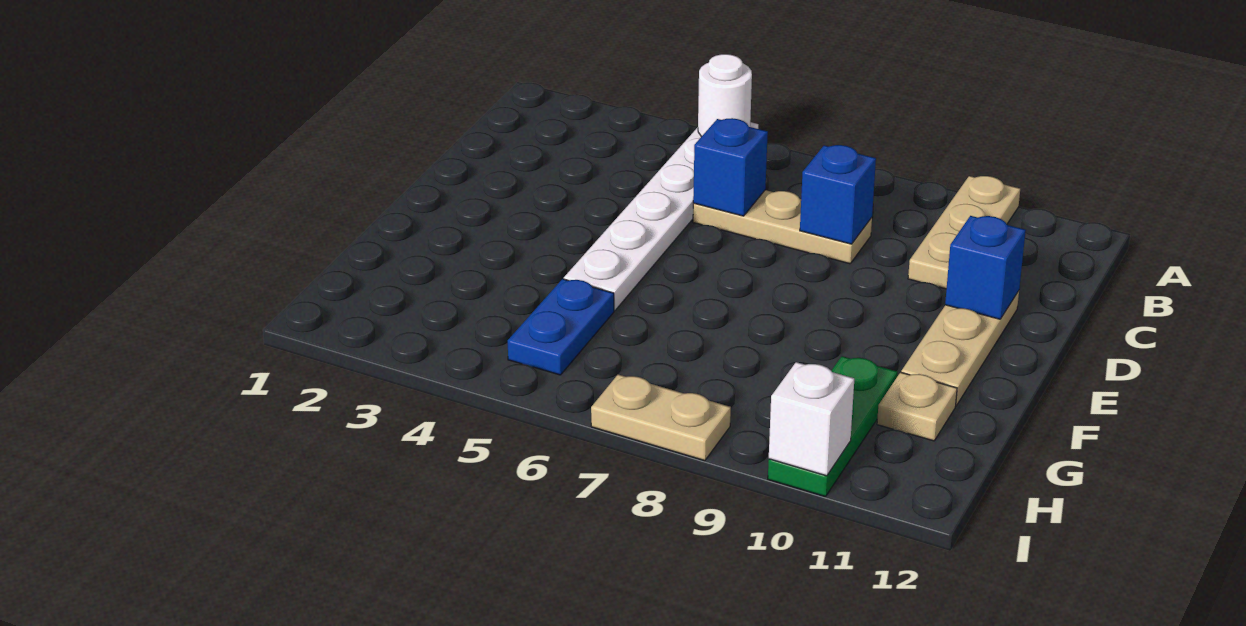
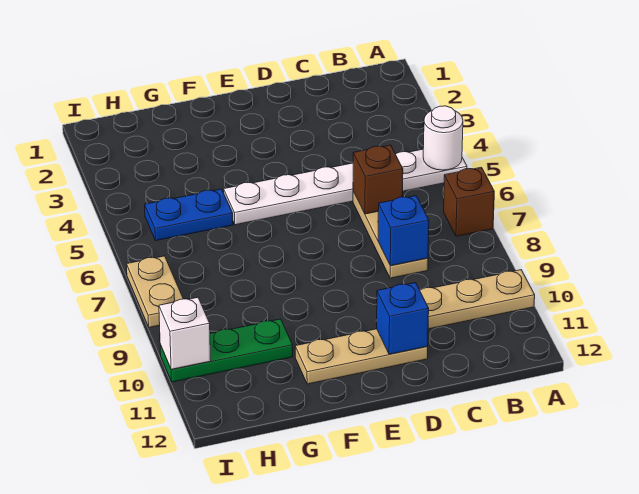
none -> brown 1x1 brick [444,167,494,236]
blue 1x1 brick [693,118,768,216] -> brown 1x1 brick [353,145,403,214]
tan 1x1 plate [877,372,957,441] -> none

